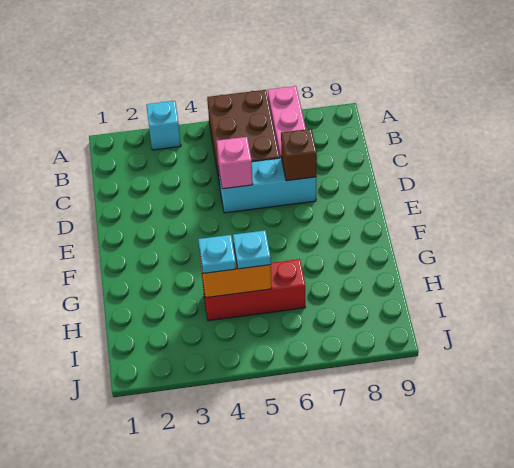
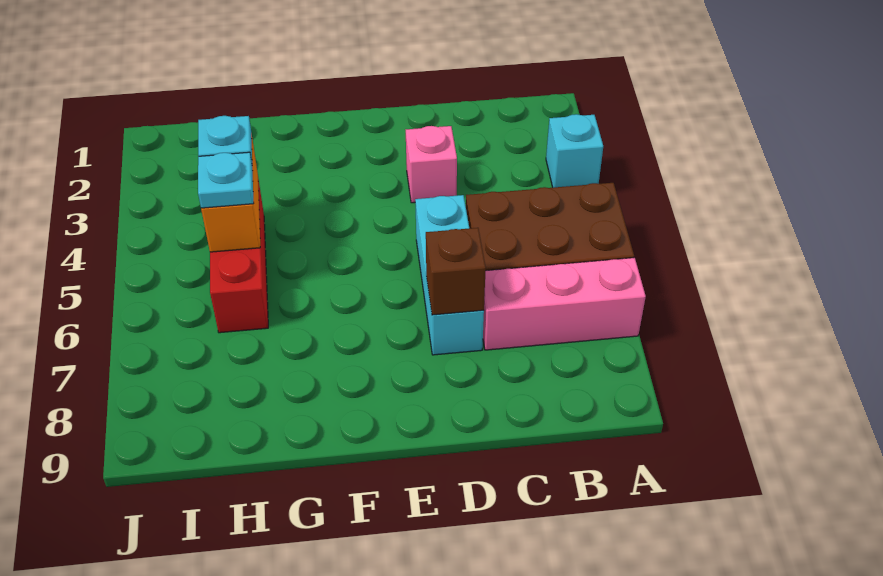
pink 1x1 brick [217,137,253,189] -> pink 1x1 brick moved to [406,126,457,203]

